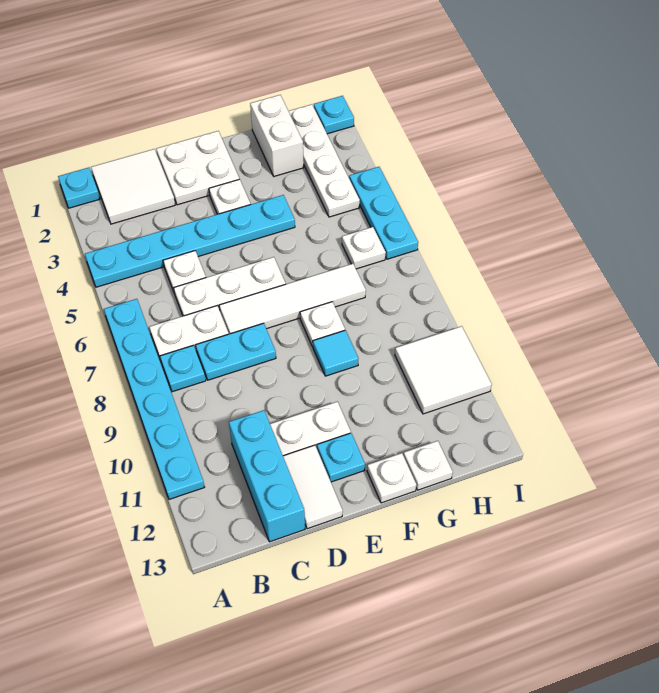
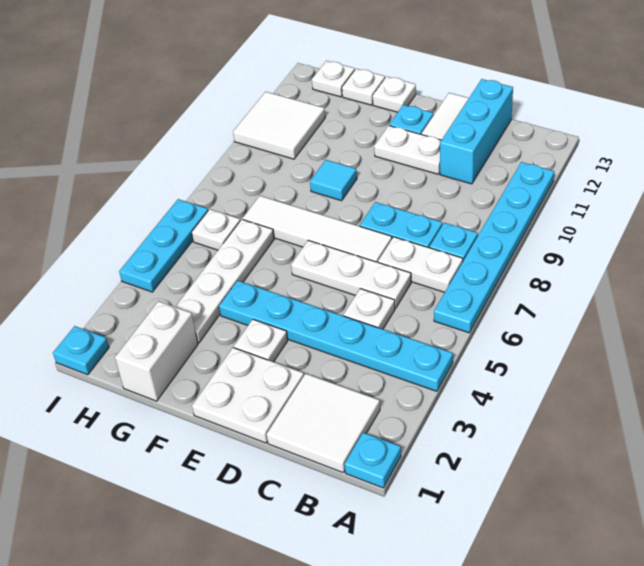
white 1x1 plate [300,302,345,347] -> white 1x1 plate moved to [312,61,355,97]
white 1x4 plate [289,104,360,217] -> white 1x4 plate moved to [175,219,274,343]

